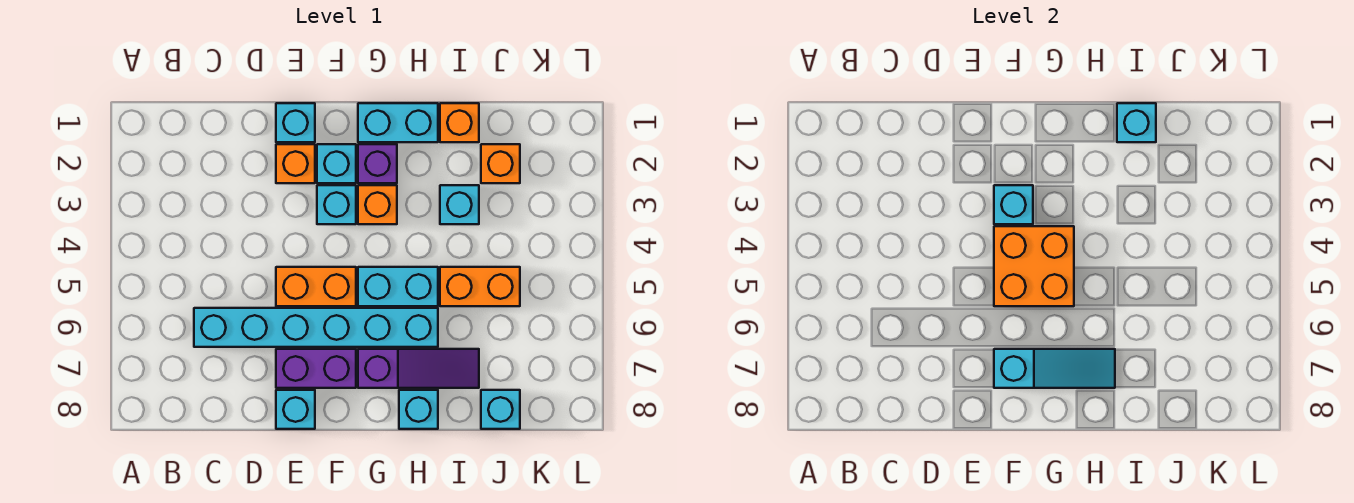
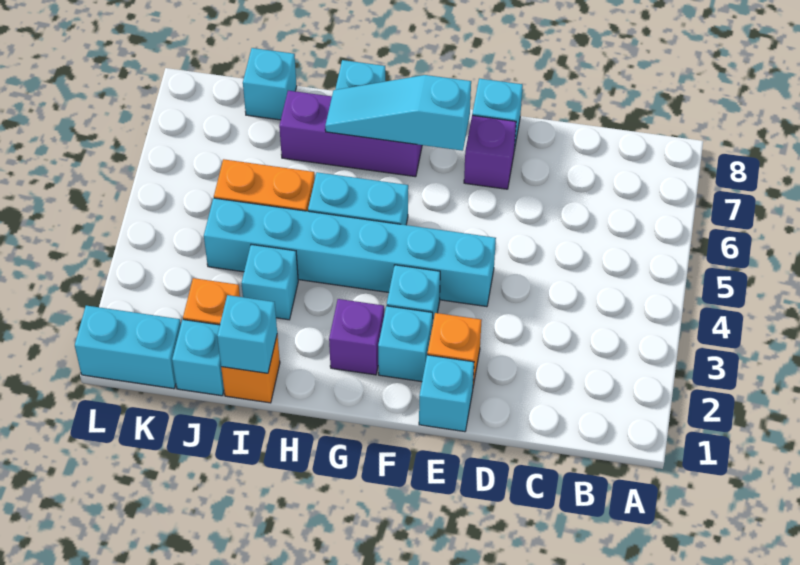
cyan 1x6 brick [194,308,438,347] -> cyan 1x6 brick moved to [204,198,496,307]
orange 1x2 brick [276,267,356,306] -> none
purple 1x2 brick [276,349,356,388] -> purple 1x1 brick [464,115,516,189]
cyan 1x1 brick [994,185,1033,224] -> cyan 1x1 brick moved to [172,320,224,396]
orange 2x2 brick [994,226,1074,306] -> none
cyan 1x2 brick [358,103,438,142] -> cyan 1x2 brick moved to [75,306,181,389]
orange 1x1 brick [358,185,397,224] -> none
purple 1x3 slope [358,349,479,388] -> purple 1x3 brick [279,91,422,177]

